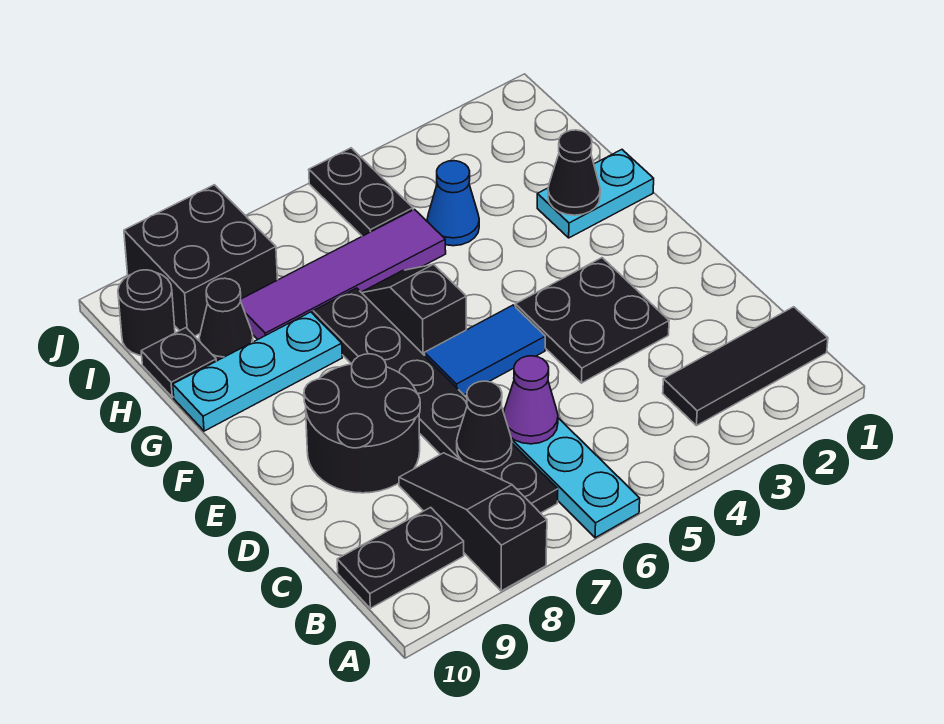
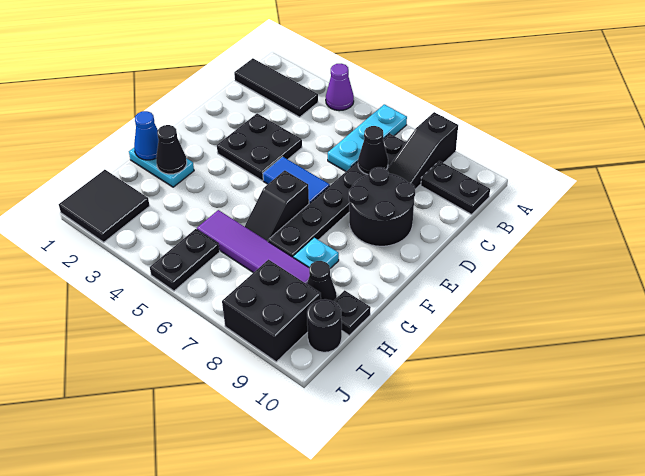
purple 1x1 cone [504,356,558,444] -> purple 1x1 cone moved to [326,64,354,111]
cyan 1x3 plate [173,312,342,431] -> cyan 1x1 plate [293,238,339,268]
blue 1x1 cone [427,161,479,246] -> blue 1x1 cone moved to [134,111,159,160]
none -> black 2x2 tile [59,170,150,242]

